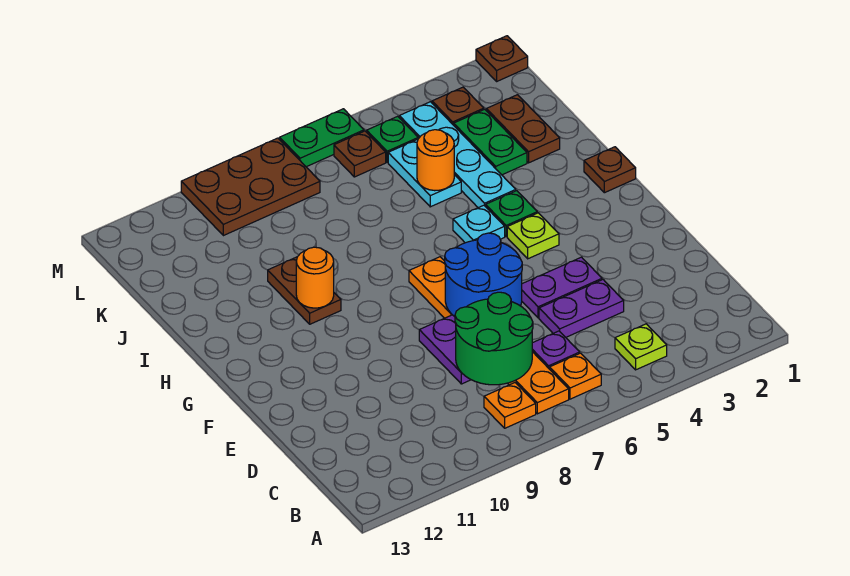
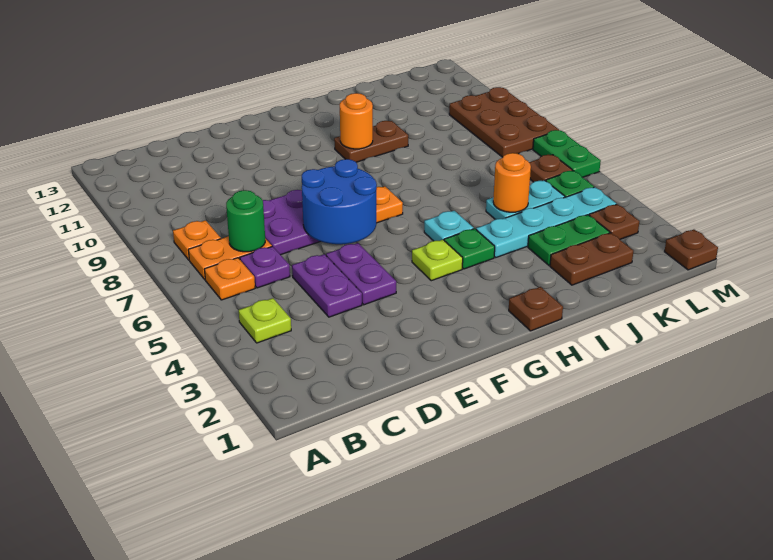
green 2x2 round brick [455,292,533,385] -> green 1x1 round brick [226,190,265,252]

